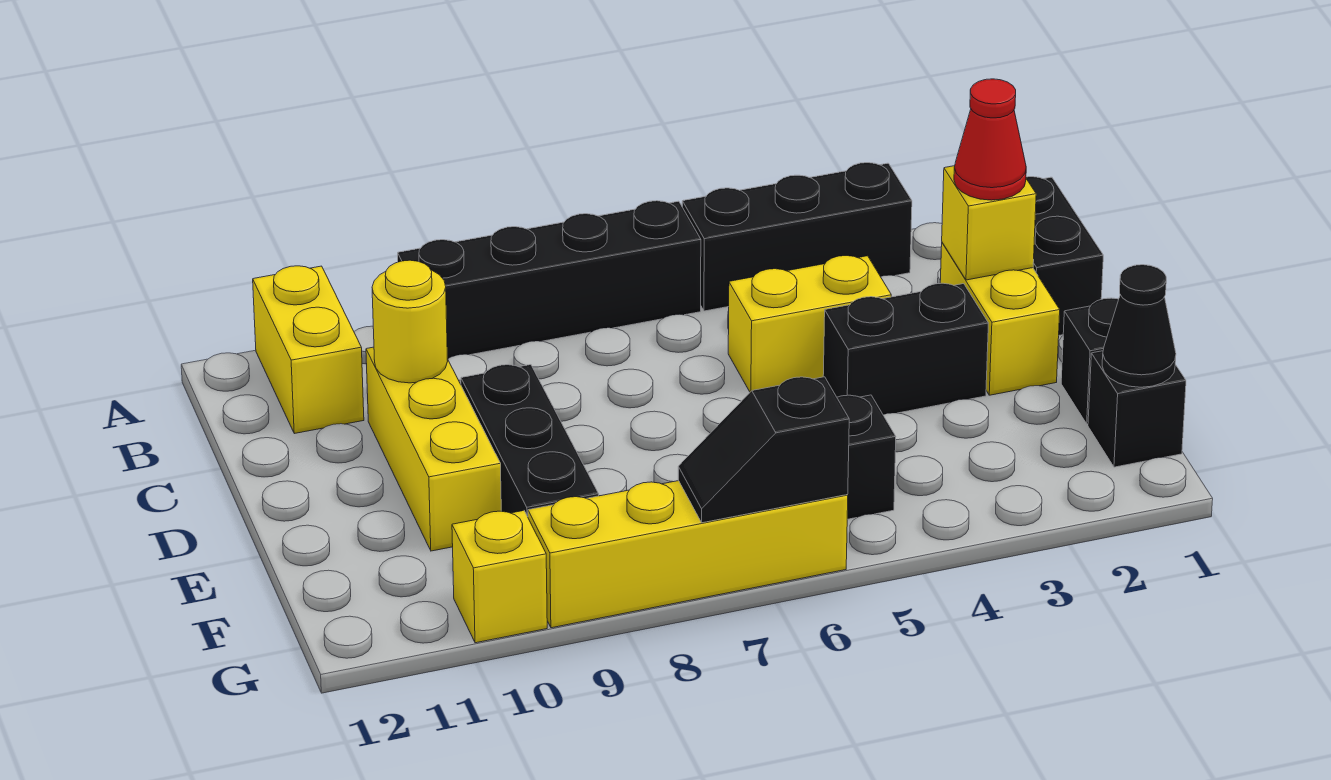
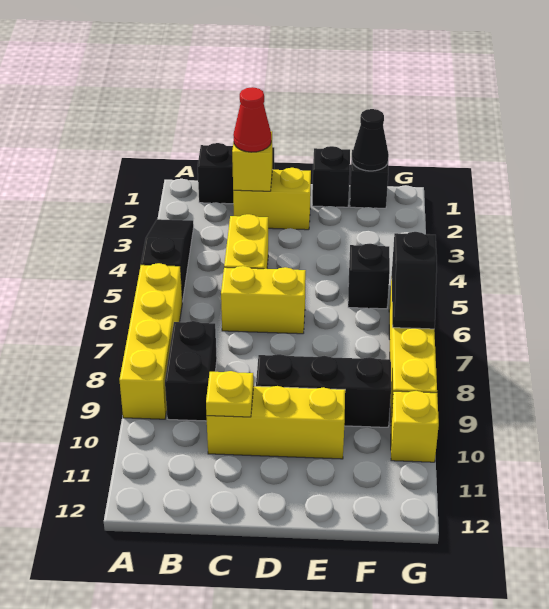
black 1x3 brick [682,163,912,311] -> black 1x3 slope [141,219,194,302]
black 1x4 brick [398,201,701,359] -> yellow 1x4 brick [119,263,182,419]
yellow 1x2 brick [253,266,364,434] -> yellow 1x2 brick moved to [221,266,306,334]
yellow 1x1 round brick [372,260,448,383] -> yellow 1x1 plate [206,371,254,417]
black 1x2 brick [823,283,989,415] -> black 1x2 brick moved to [165,321,217,421]

